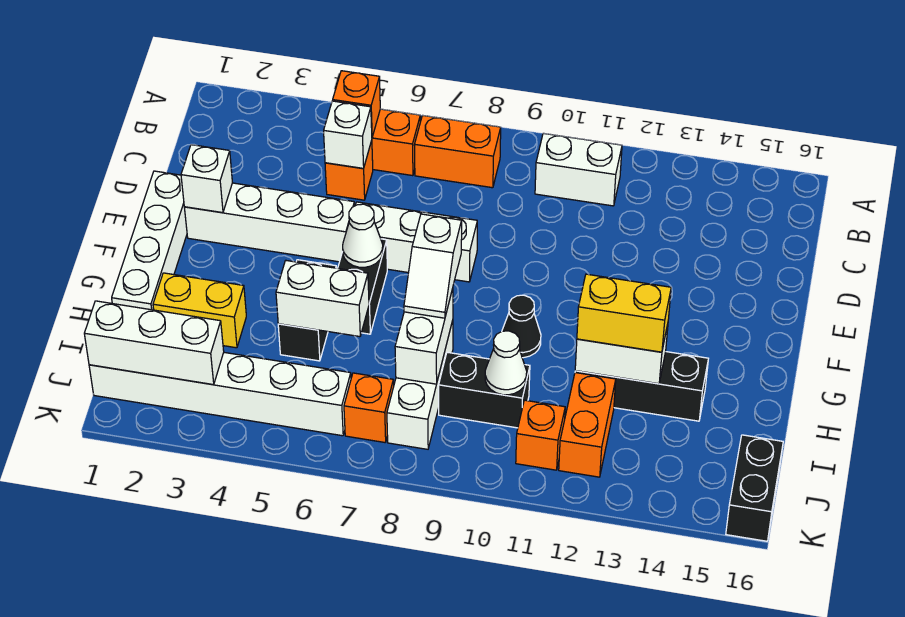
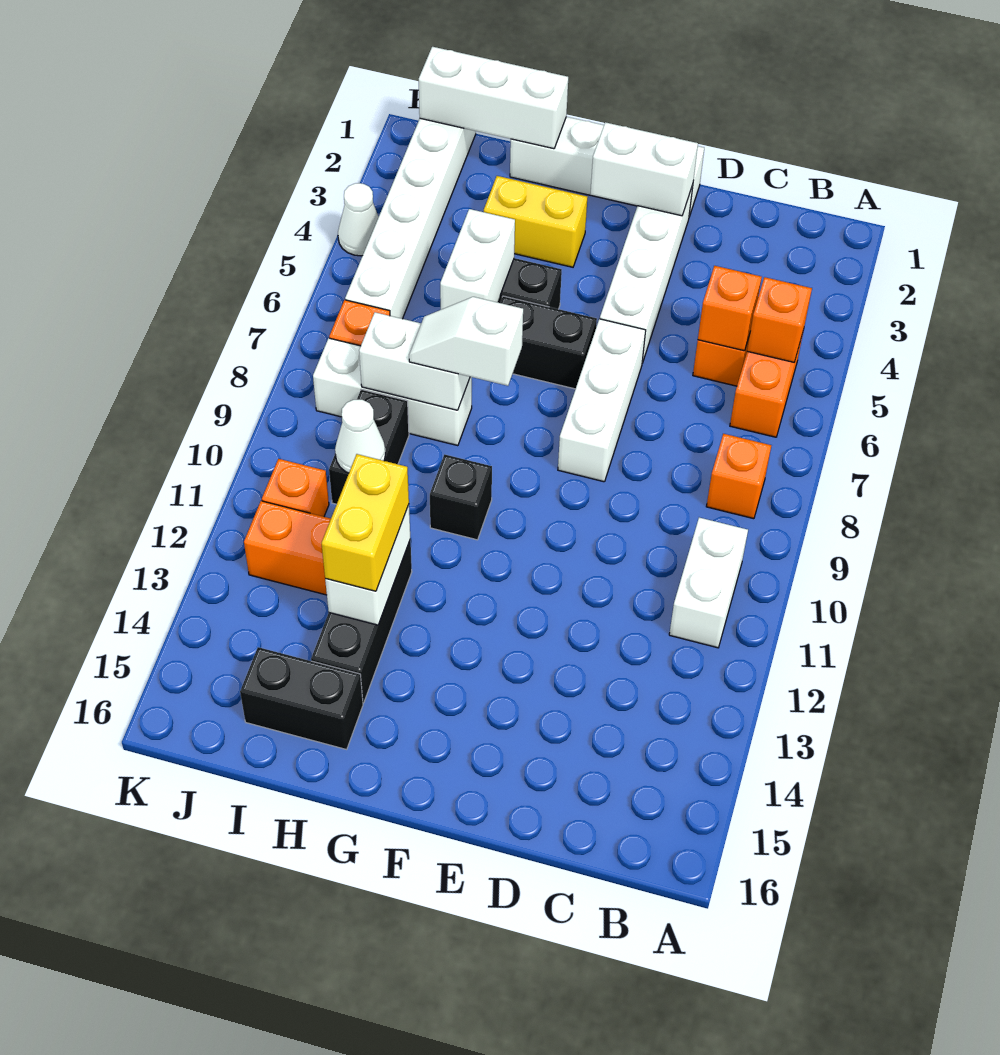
orange 1x2 brick [414,115,501,188] -> orange 1x1 brick [706,434,771,519]
white 1x1 brick [324,101,372,168] -> orange 1x1 brick [698,266,762,351]
white 1x1 brick [181,145,232,213] -> white 1x2 brick [590,122,698,216]
white 1x1 cone [343,204,383,267] -> white 1x1 cone moved to [338,183,379,256]
black 1x1 cone [502,295,541,358] -> black 1x1 brick [430,454,492,540]
yellow 1x2 brick [153,273,246,348] -> yellow 1x2 brick turned to [484,176,587,267]
white 1x3 brick [84,301,224,385] -> white 1x3 brick turned to [419,47,568,149]
black 1x2 brick [726,435,783,541] -> black 1x2 brick moved to [240,647,363,749]

